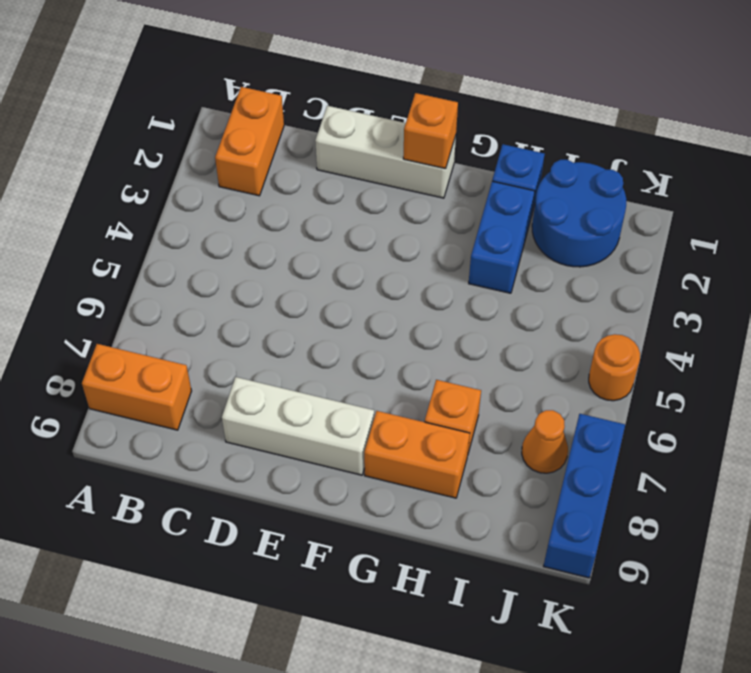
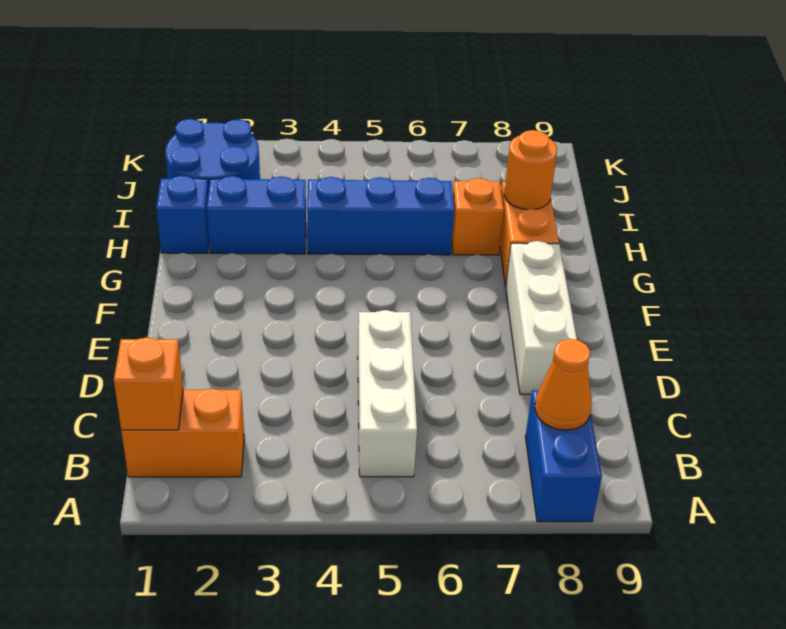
orange 1x2 brick [82,344,191,430] -> blue 1x2 brick [525,390,602,522]
white 1x3 brick [315,106,456,198] -> white 1x3 brick moved to [358,310,417,477]
orange 1x1 brick [403,93,458,169] -> orange 1x1 brick moved to [114,337,183,430]
orange 1x1 cone [522,410,568,473] -> orange 1x1 cone moved to [535,339,592,430]
orange 1x1 round brick [589,334,640,401] -> orange 1x1 round brick moved to [504,130,557,210]
blue 1x3 brick [544,414,625,578] -> blue 1x3 brick moved to [307,177,454,255]

